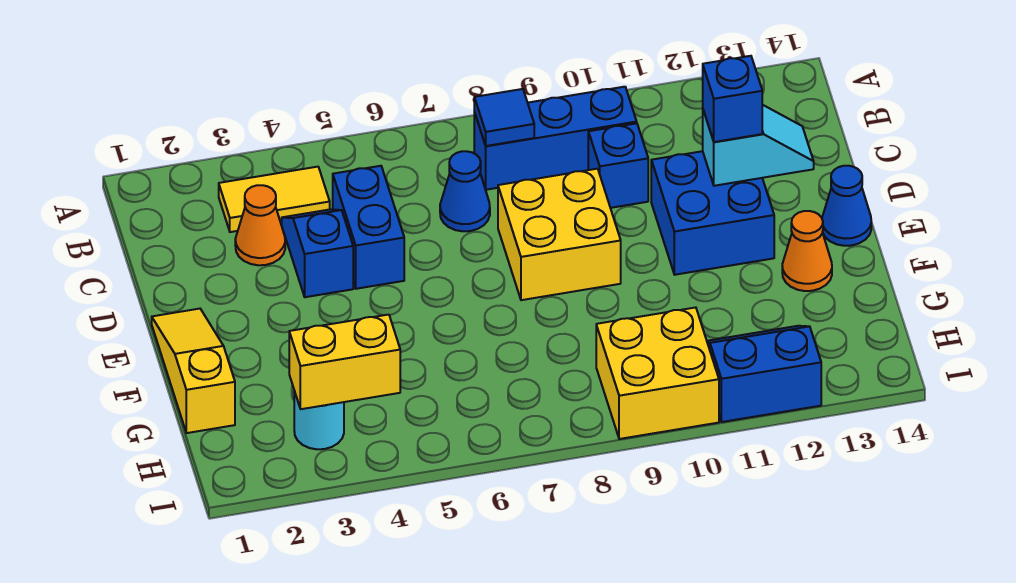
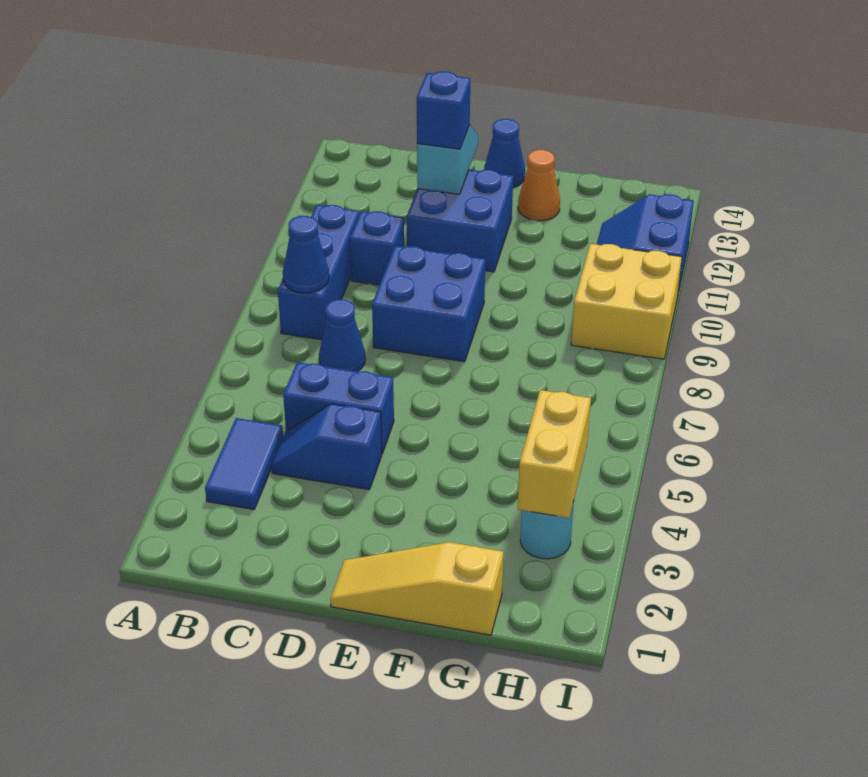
yellow 1x2 tile [219,167,330,232] -> blue 1x2 tile [205,418,283,510]
blue 1x1 tile [474,89,534,146] -> blue 1x1 cone [283,216,329,293]
orange 1x1 cone [235,185,285,265] -> none
yellow 2x2 brick [498,169,621,300] -> blue 2x2 brick [372,246,485,362]

